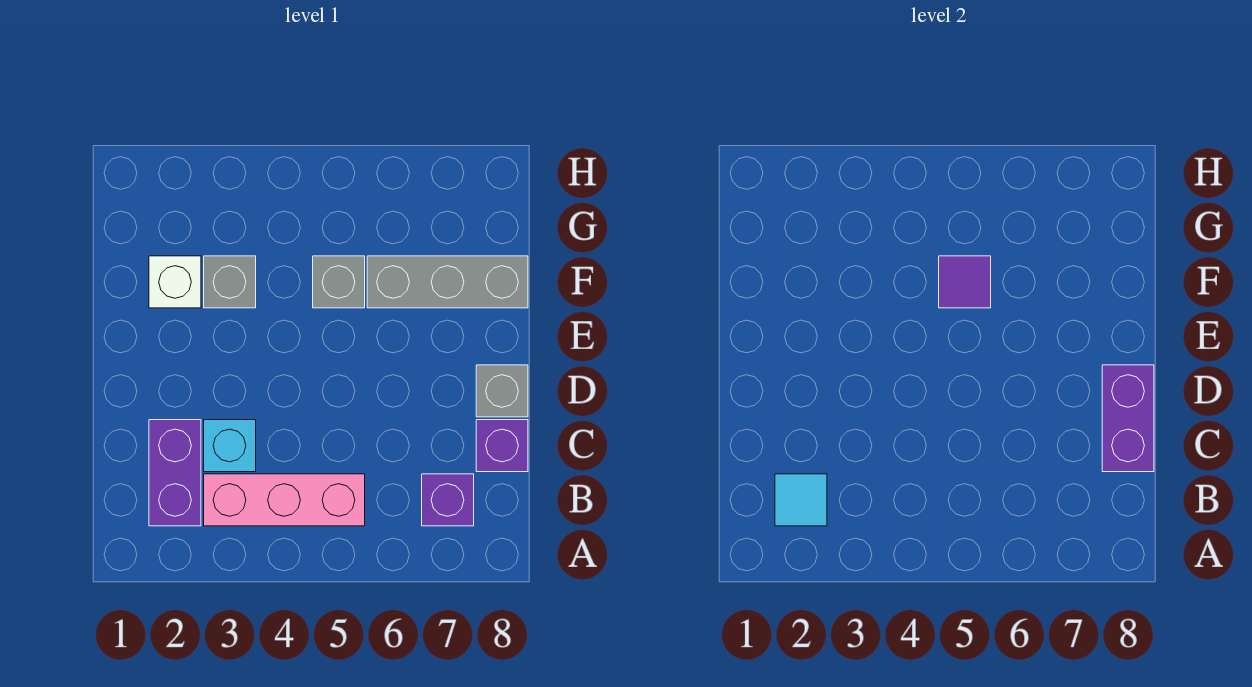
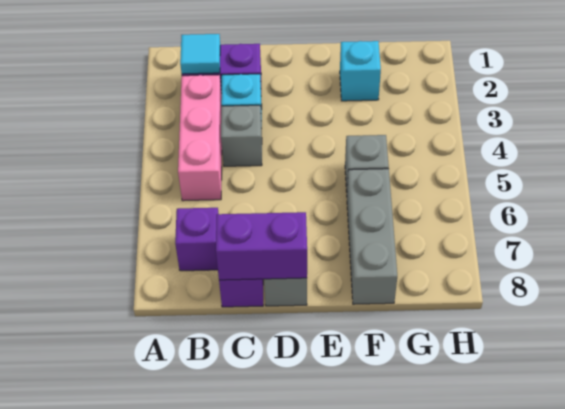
white 1x1 brick [149,256,201,308] -> cyan 1x1 brick [340,41,381,101]
grey 1x1 brick [204,256,256,308] -> grey 1x1 brick moved to [221,105,262,166]
purple 1x1 tile [939,256,991,308] -> none

